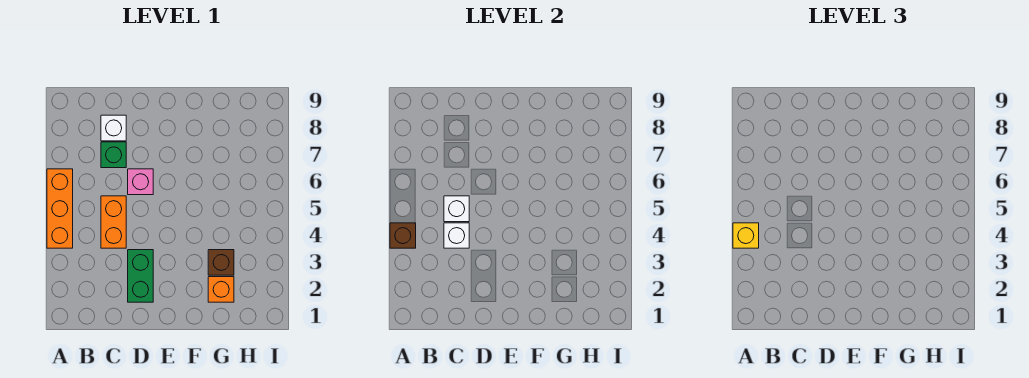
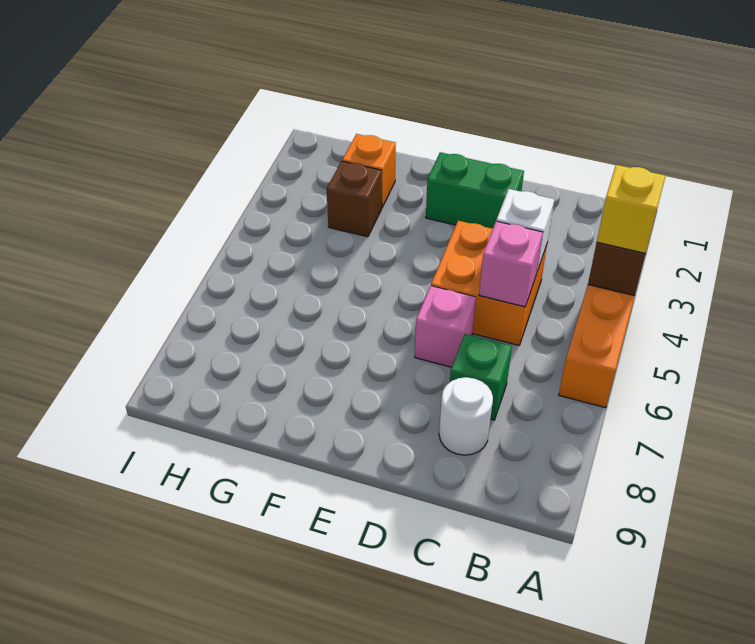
orange 1x2 brick [101,196,126,248] -> orange 2x2 brick [431,221,547,345]
white 1x1 brick [444,196,469,222] -> pink 1x1 brick [479,221,543,307]
white 1x1 brick [101,115,126,141] -> white 1x1 round brick [439,377,493,455]
green 1x2 brick [128,250,153,302] -> green 1x2 brick turned to [426,152,524,229]

